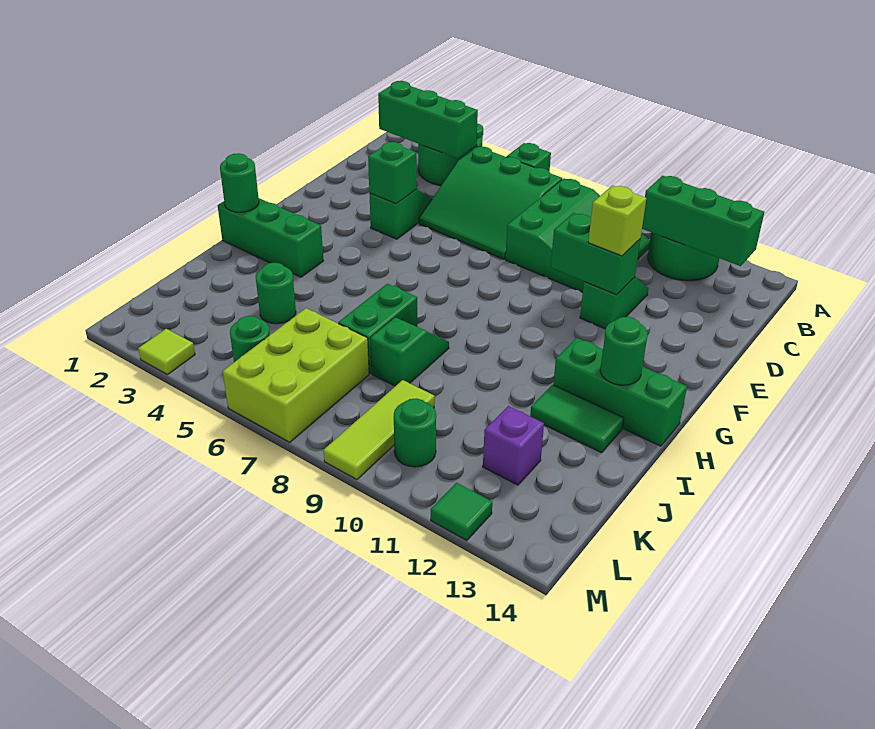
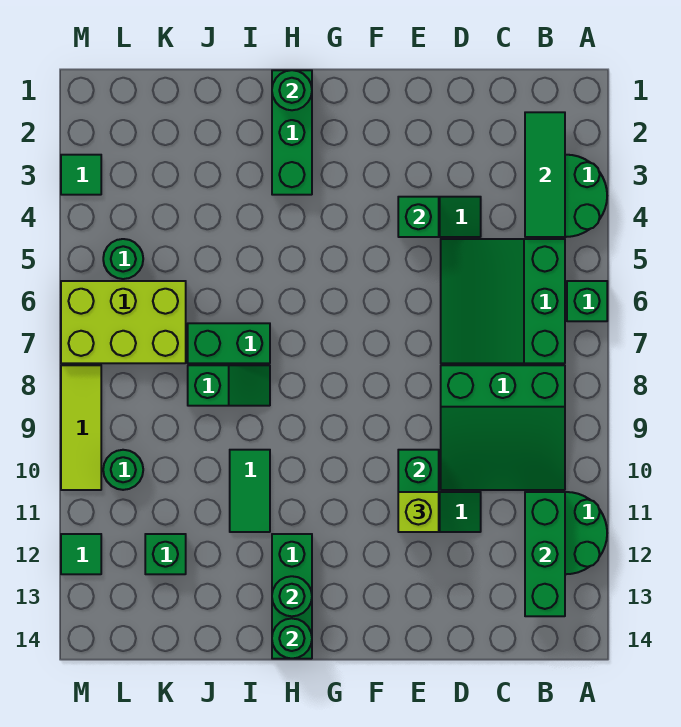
green 1x3 brick [378,81,478,159] -> green 1x3 tile [525,112,565,237]
green 1x2 tile [530,385,624,453] -> green 1x2 tile moved to [230,450,270,532]
green 1x1 round brick [256,263,296,324] -> green 1x1 round brick moved to [272,618,312,659]
lime 1x3 tile [324,380,435,480] -> lime 1x3 tile turned to [61,365,101,490]
purple 1x1 brick [483,406,544,485] -> green 1x1 brick [145,534,186,574]
lime 1x1 tile [138,329,195,375] -> green 1x1 tile [61,155,101,195]

